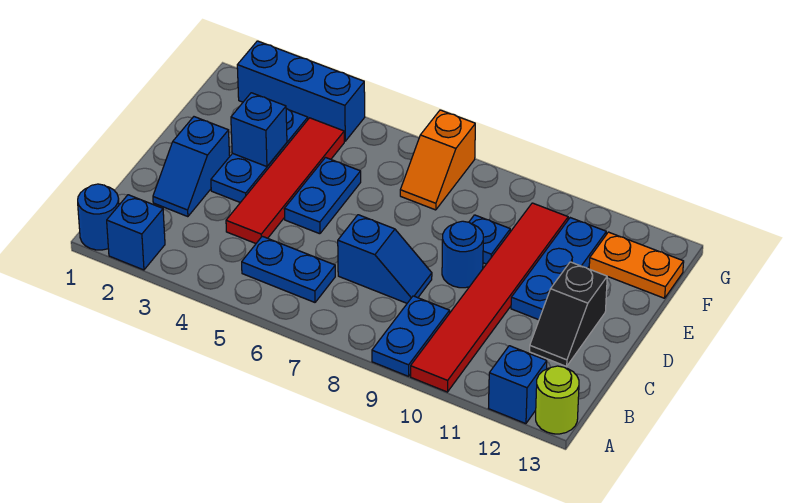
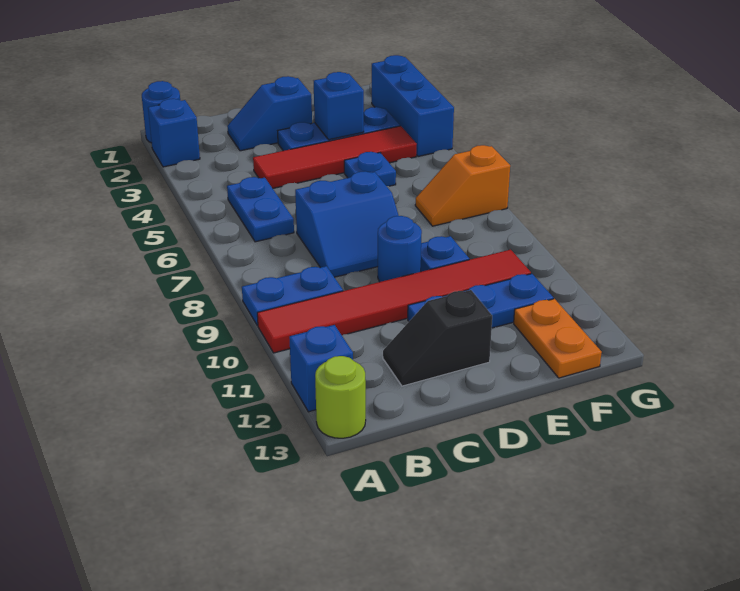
blue 1x2 slope [338,215,432,303] -> blue 2x2 slope [295,171,399,277]
blue 1x2 plate [284,158,361,234] -> blue 1x1 plate [344,152,396,186]

